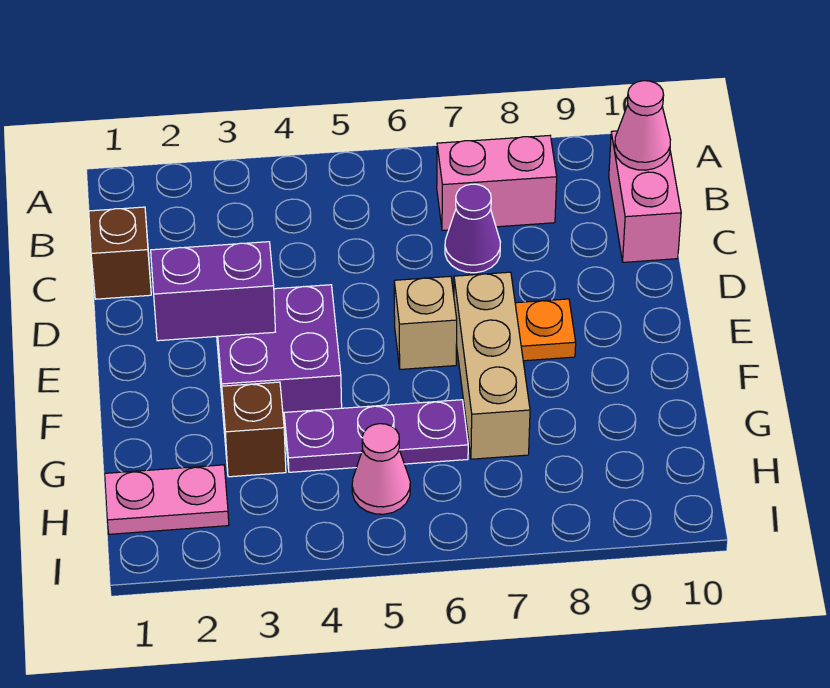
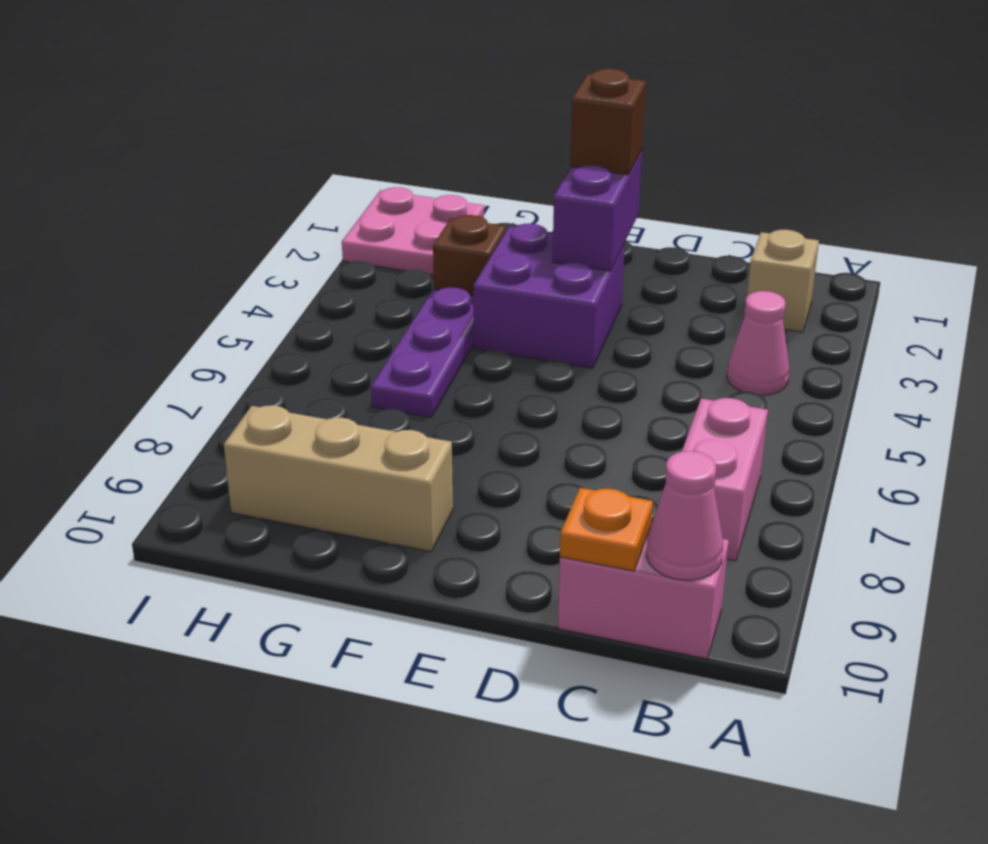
brown 1x1 brick [89,207,151,299] -> brown 1x1 brick moved to [570,69,646,175]
purple 1x1 cone [445,184,500,273] -> none
tan 1x1 brick [394,276,457,369] -> tan 1x1 brick moved to [747,230,819,332]
tan 1x3 brick [454,272,530,459] -> tan 1x3 brick moved to [224,405,453,551]
orange 1x1 plate [515,299,576,361] -> orange 1x1 plate moved to [560,488,653,571]
pink 1x2 plate [105,465,229,534] -> pink 2x2 plate [342,187,484,275]
pink 1x1 cone [352,424,410,514] -> pink 1x1 cone moved to [727,291,789,395]

